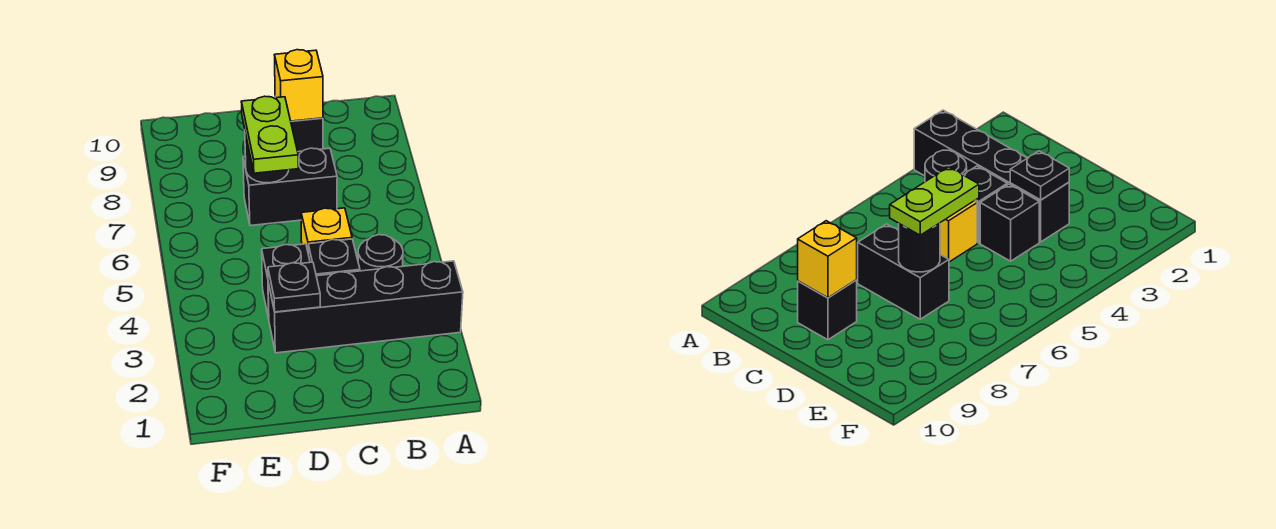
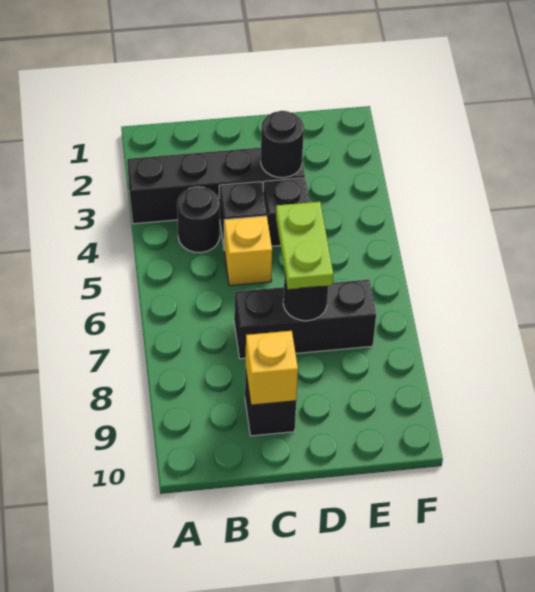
black 1x2 brick [243,148,337,226] -> black 1x3 brick [234,280,376,359]
black 1x1 plate [268,262,320,312] -> black 1x1 round brick [261,111,304,178]

